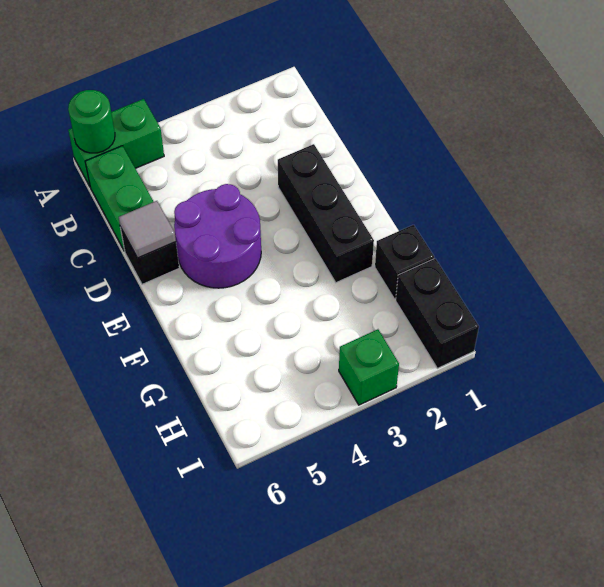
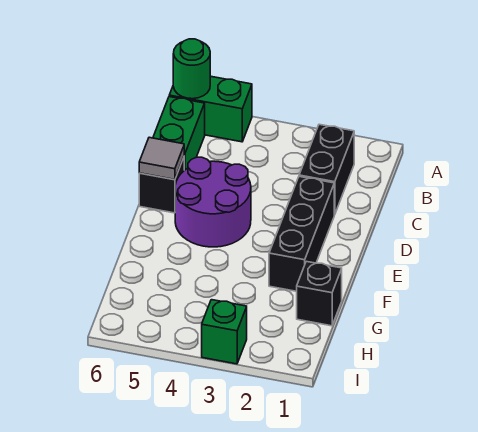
black 1x2 brick [396,259,479,368] -> black 1x2 brick moved to [299,124,354,215]

